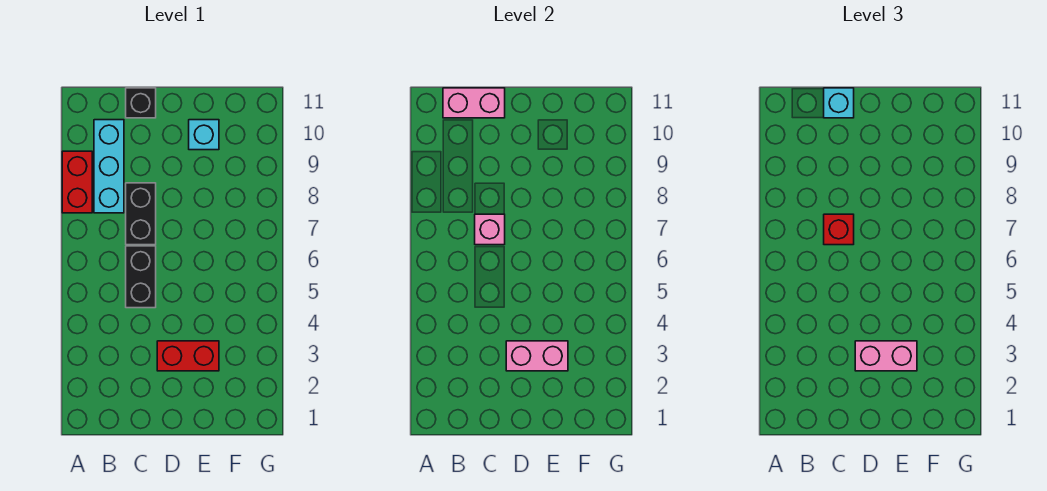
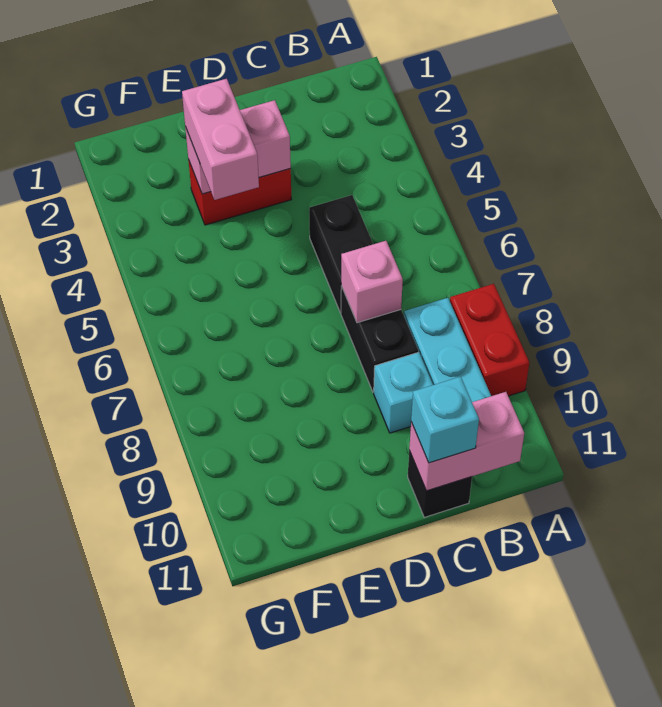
red 1x1 brick [824,214,854,245] -> none
pink 1x2 brick [855,341,917,371] -> pink 1x2 brick turned to [182,79,259,200]
cyan 1x1 brick [189,120,219,150] -> cyan 1x1 brick moved to [374,352,433,433]

